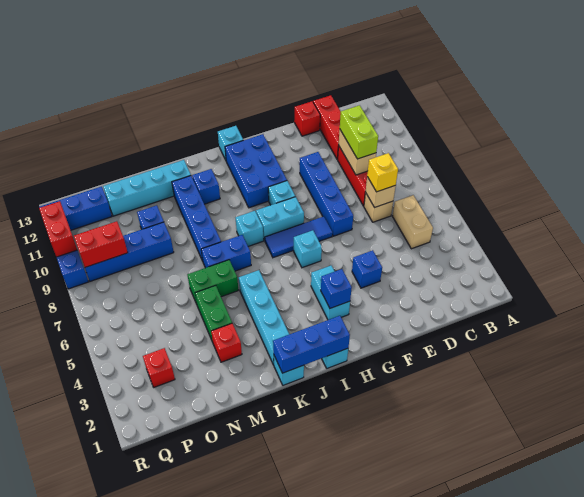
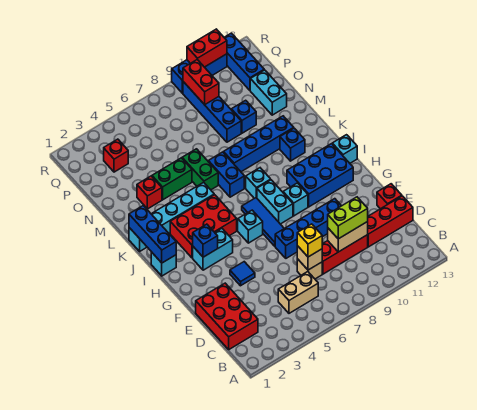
none -> red 2x3 brick [196,283,258,349]
blue 1x1 brick [352,250,382,288] -> blue 1x1 tile [230,262,255,286]
none -> red 2x3 brick [170,195,237,258]
cyan 1x4 brick [103,160,191,216] -> cyan 1x2 brick [250,70,287,115]

